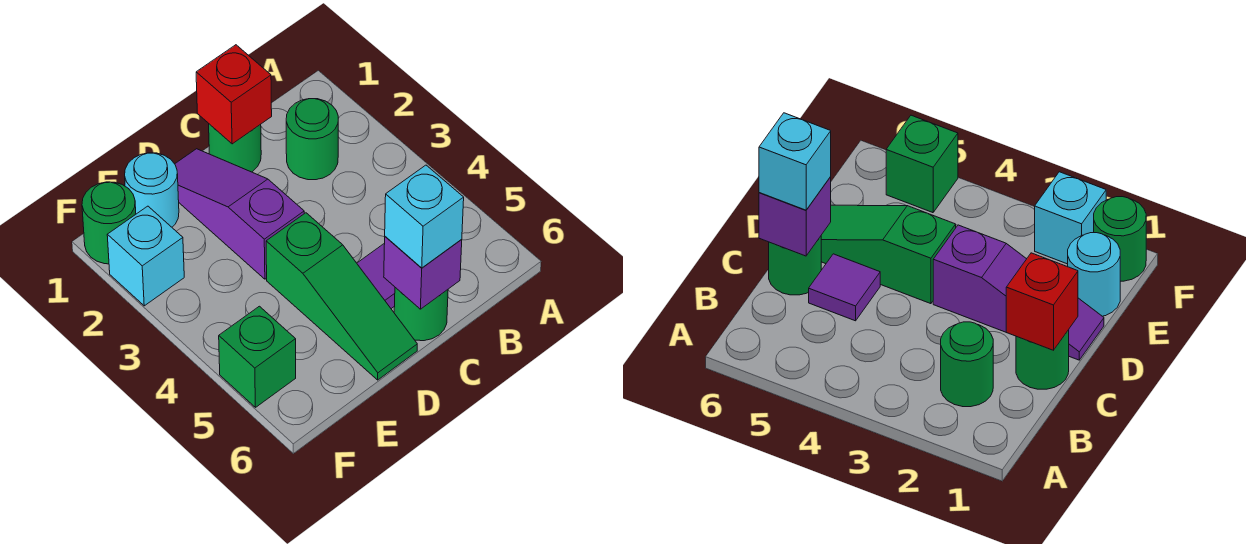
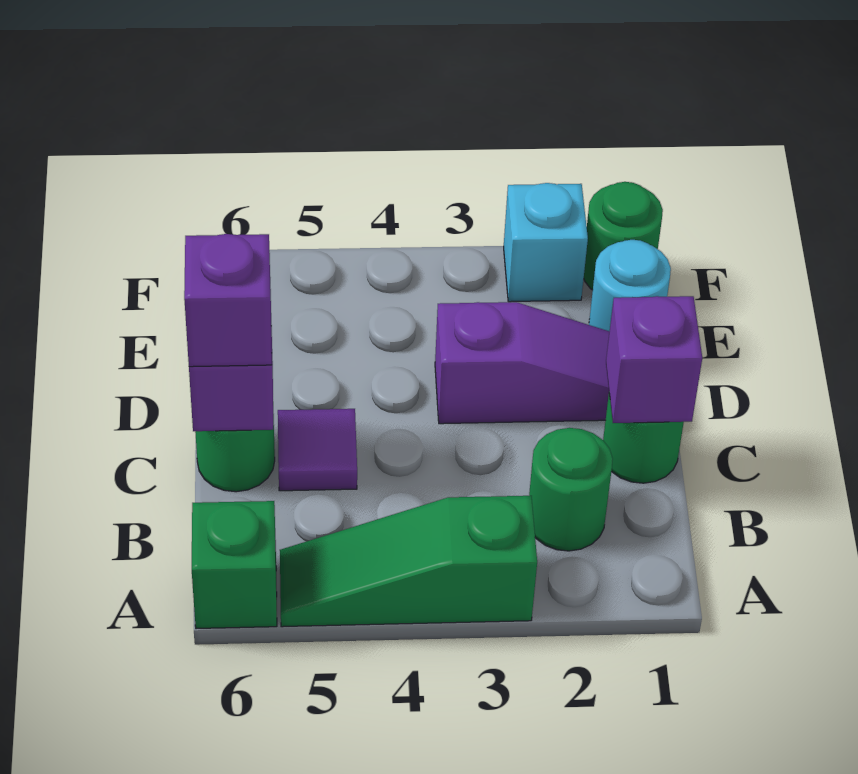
red 1x1 brick [196,45,272,144] -> purple 1x1 brick [606,296,702,423]
cyan 1x1 brick [385,165,464,268] -> purple 1x1 brick [184,234,272,367]
green 1x3 slope [266,213,417,380] -> green 1x3 slope moved to [280,496,537,627]
green 1x1 brick [219,306,296,407] -> green 1x1 brick moved to [192,501,277,629]

